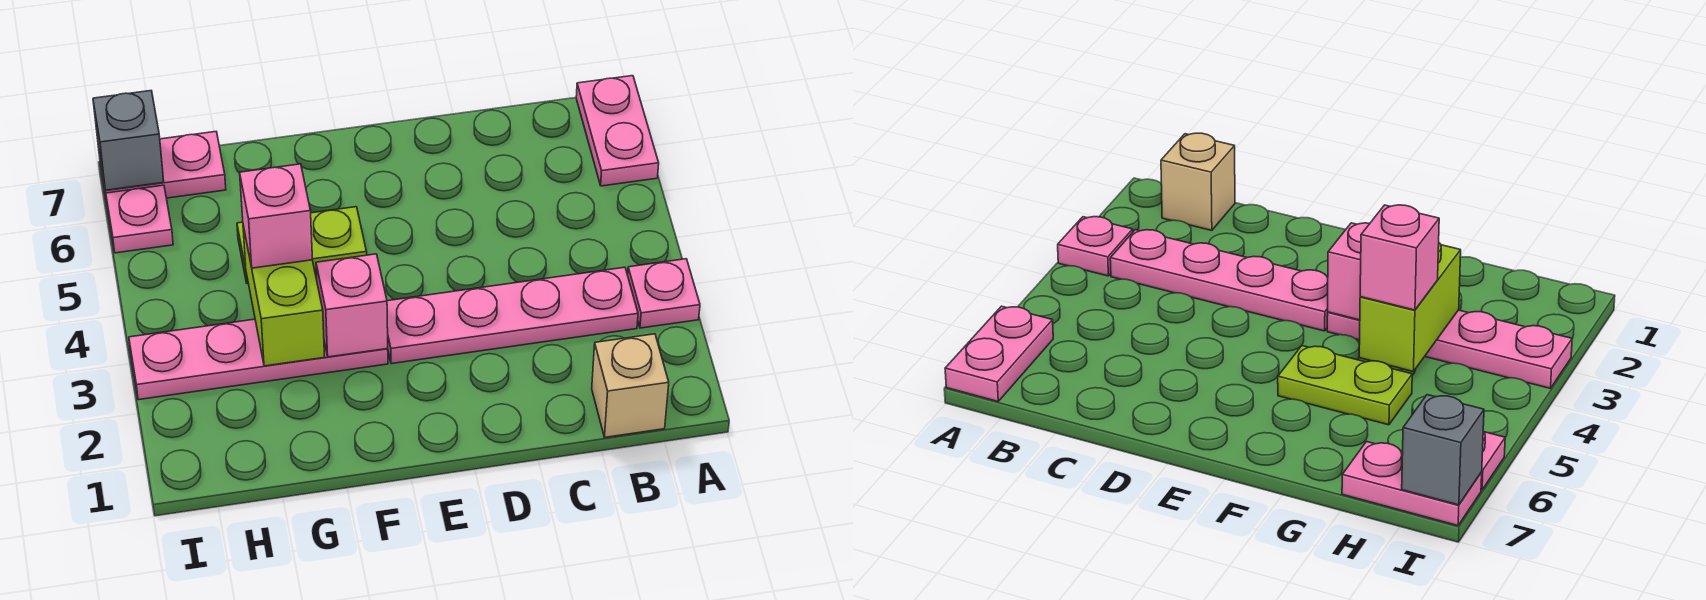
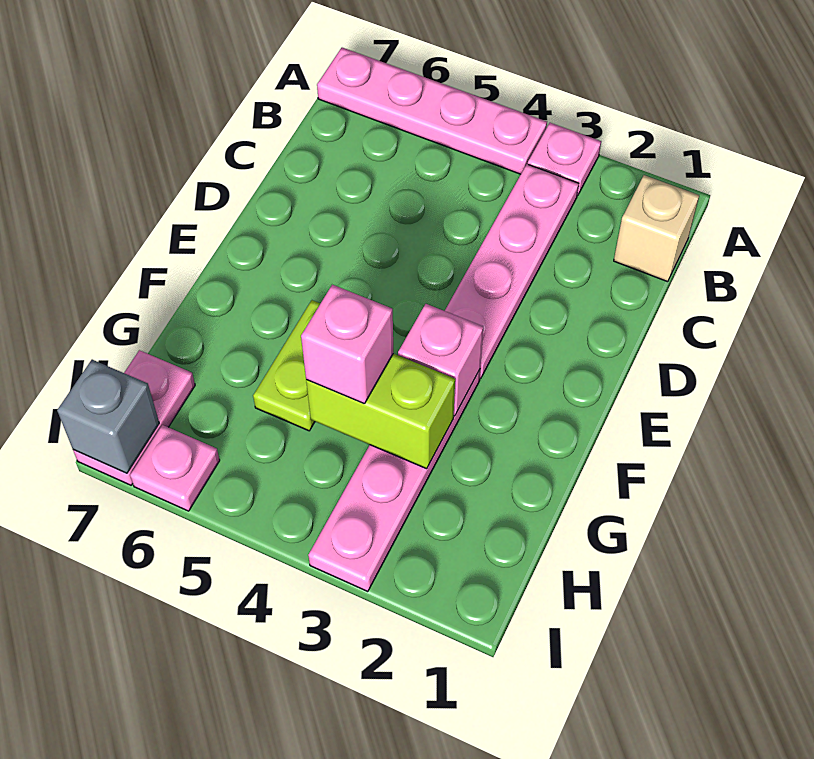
pink 1x2 plate [576,76,659,186] -> pink 1x4 plate [317,48,547,174]

